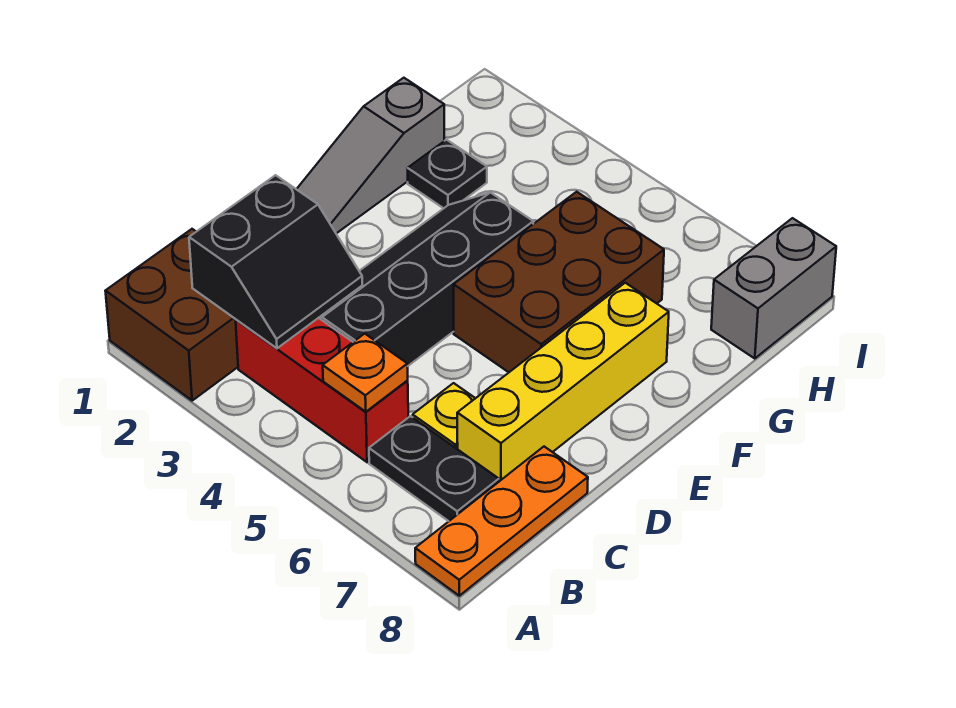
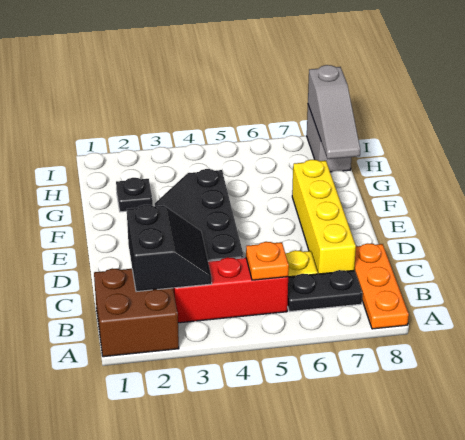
grey 1x3 slope [297,78,444,233] -> grey 1x3 slope moved to [308,65,360,159]
brown 2x3 brick [454,192,664,372] -> none

